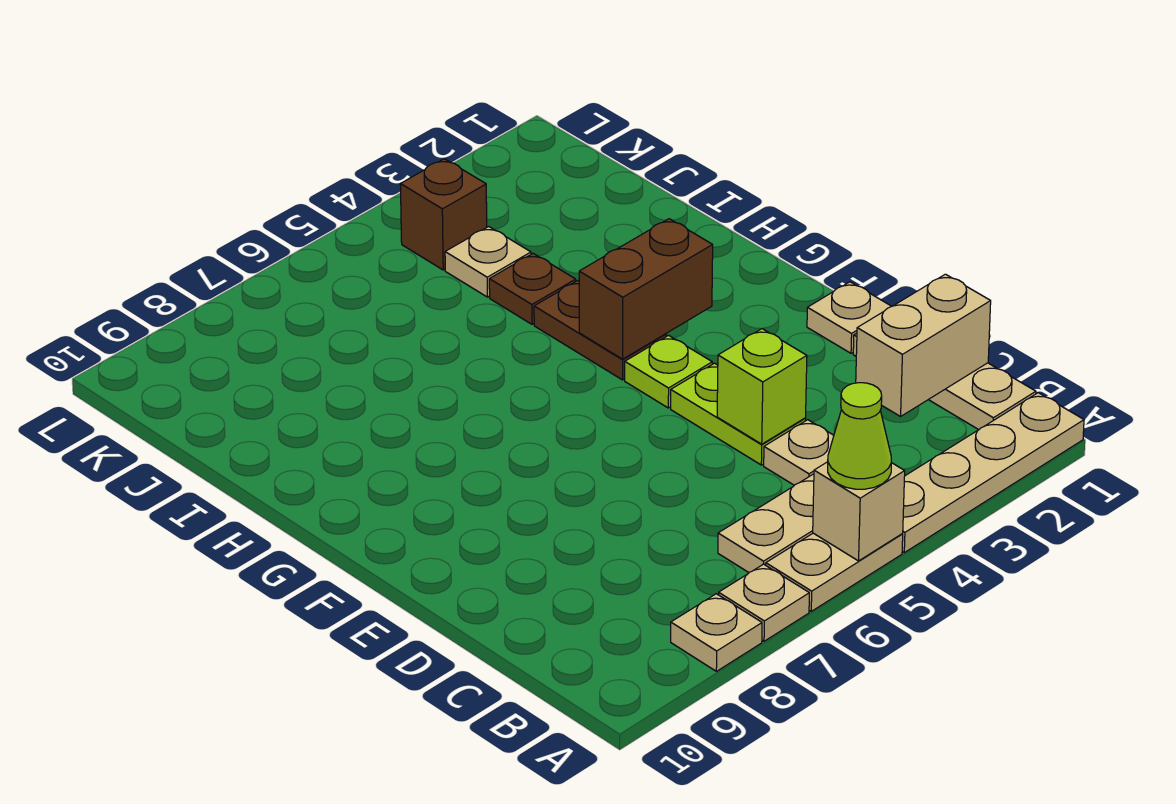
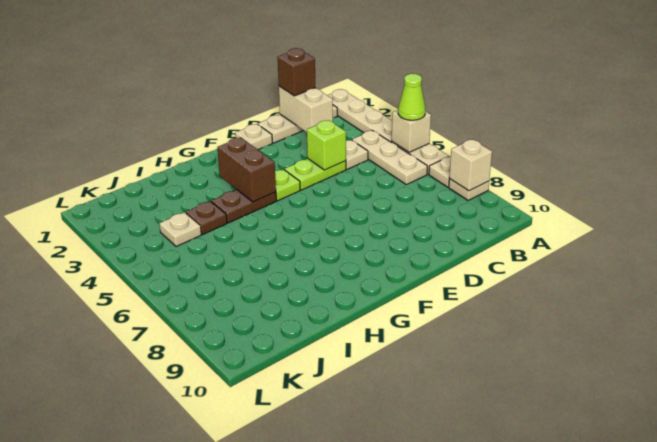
none -> tan 1x1 brick [449,139,492,191]
brown 1x1 brick [400,159,487,270] -> brown 1x1 brick moved to [278,48,315,96]

